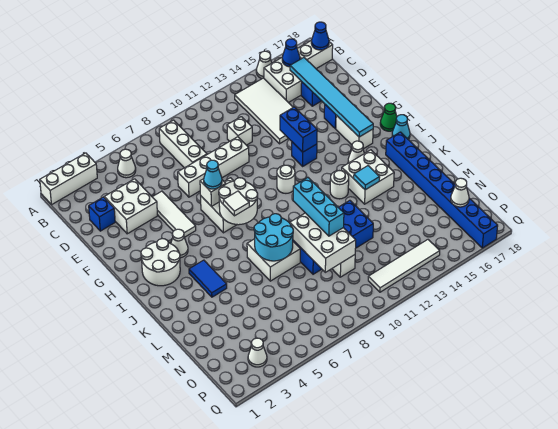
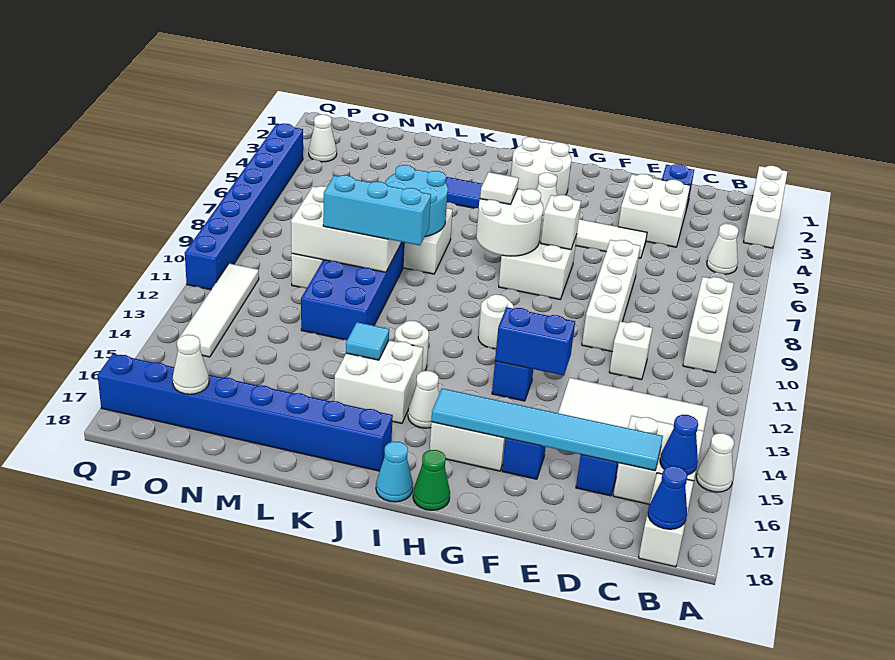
white 1x3 brick [159,120,207,168] -> white 1x3 brick turned to [683,277,734,373]
cyan 1x1 cone [204,160,222,189] -> none
none -> blue 1x8 brick [185,123,303,290]

